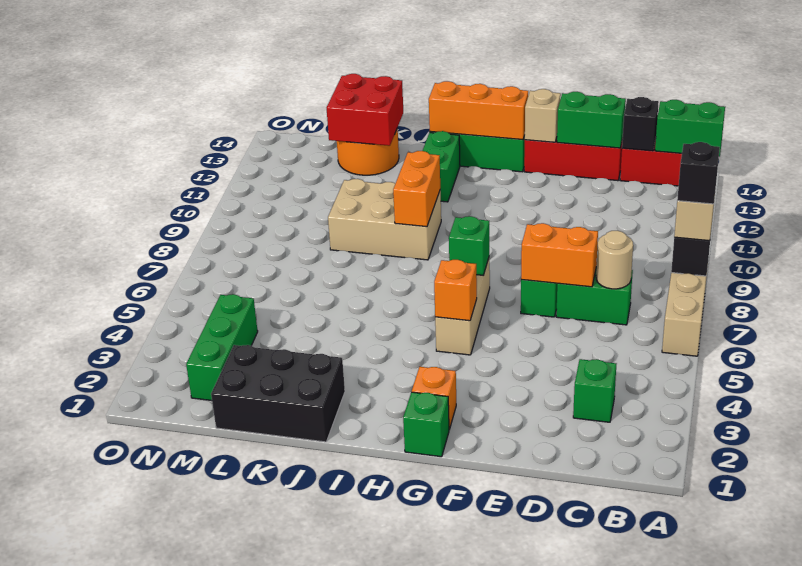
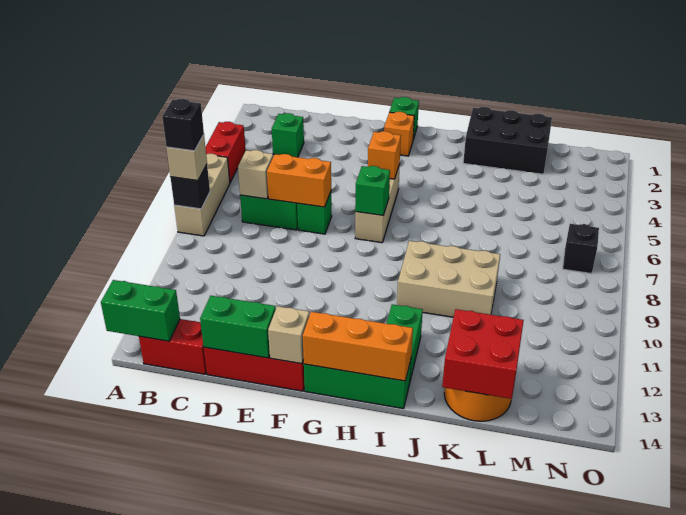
none -> red 1x2 brick [205,122,246,182]
tan 1x1 round brick [596,231,633,289] -> tan 1x1 brick [238,150,273,199]
black 1x1 brick [622,97,659,151] -> black 1x1 brick moved to [563,224,599,274]
orange 1x2 brick [393,151,440,227] -> none
green 1x3 brick [186,294,258,401] -> none

